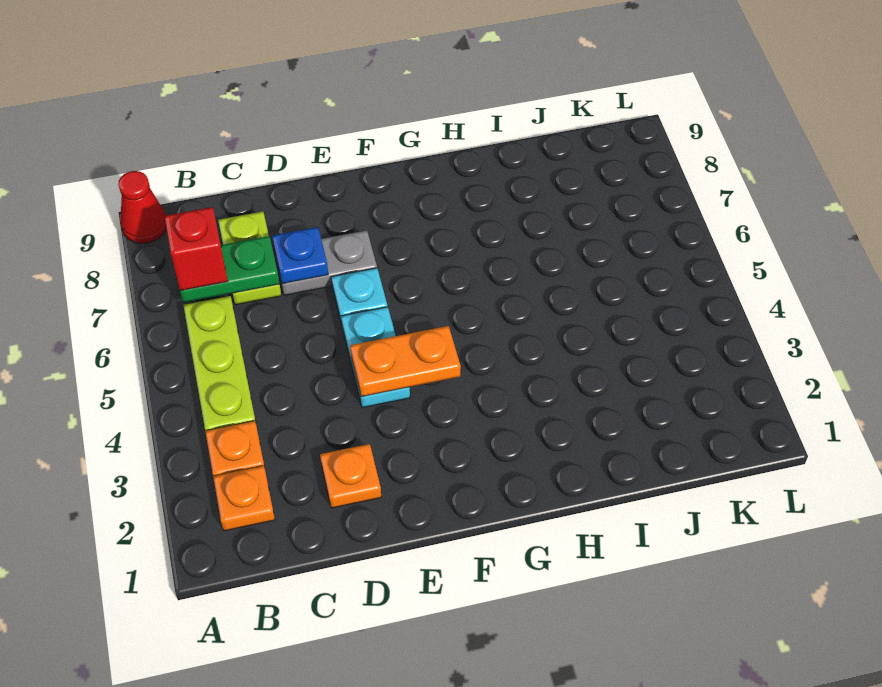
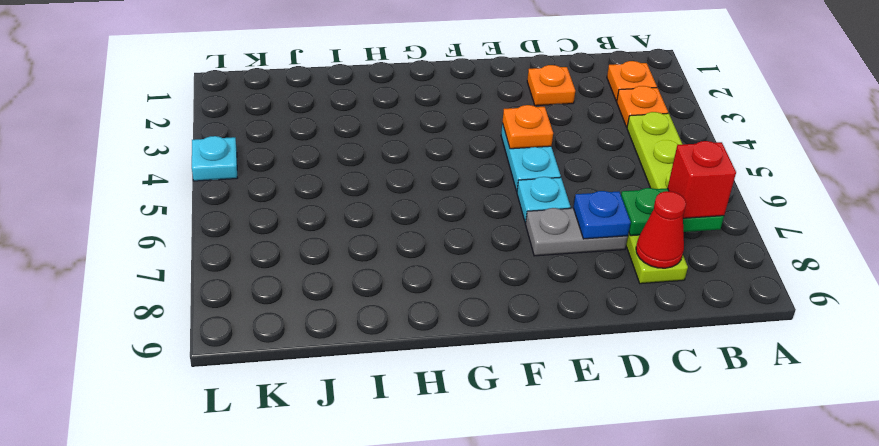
red 1x1 cone [118,171,166,243] -> red 1x1 cone moved to [636,191,686,268]
orange 1x2 plate [350,326,461,397] -> orange 1x1 plate [502,105,553,149]
none -> cyan 1x1 plate [192,136,237,181]

